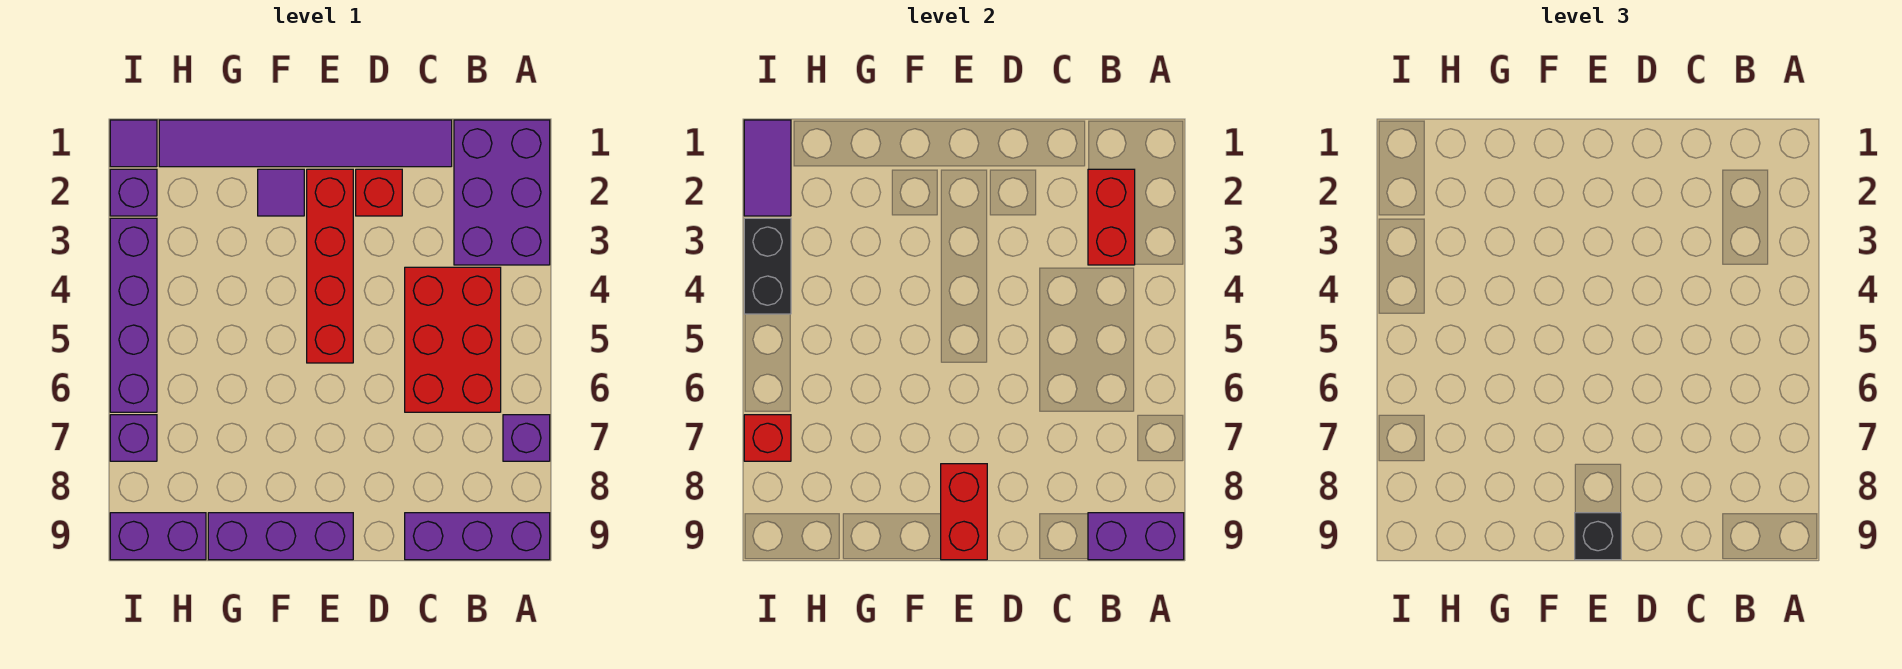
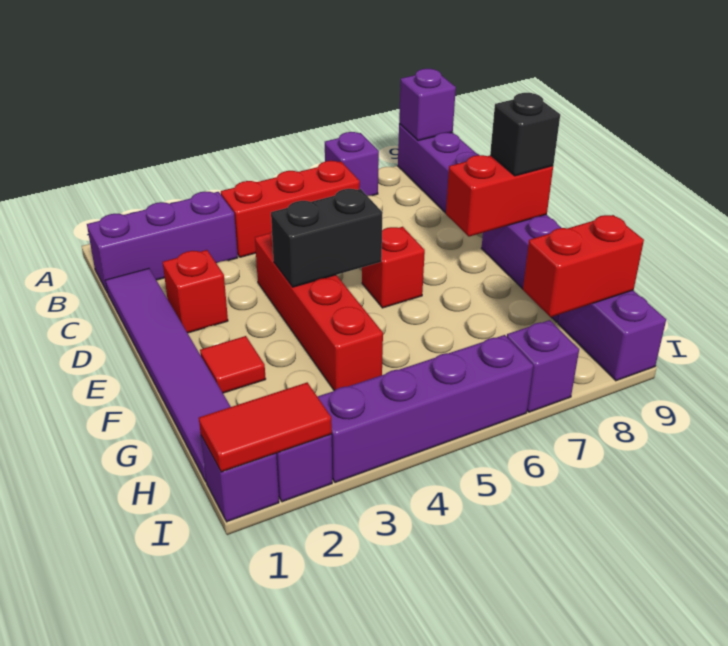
purple 2x3 brick [454,120,550,265] -> purple 1x3 brick [87,192,238,293]
purple 1x2 brick [1088,513,1184,560] -> purple 1x1 brick [399,69,456,141]
red 1x2 brick [1088,169,1135,265] -> red 1x2 brick moved to [523,215,644,317]
red 2x3 brick [405,267,501,412] -> red 1x3 brick [221,161,360,257]
red 1x4 brick [307,169,353,363] -> red 1x4 brick turned to [255,231,383,390]
purple 1x1 tile [258,169,304,216] -> red 1x1 tile [200,336,266,393]
purple 1x1 tile [110,120,157,167] -> purple 1x1 brick [201,436,279,522]
purple 1x2 tile [744,120,791,216] -> red 1x2 tile [199,382,332,472]
black 1x2 brick [744,218,791,314] -> black 1x2 brick moved to [271,189,383,287]
red 1x1 brick [744,415,791,461] -> red 1x1 brick moved to [362,227,425,308]

